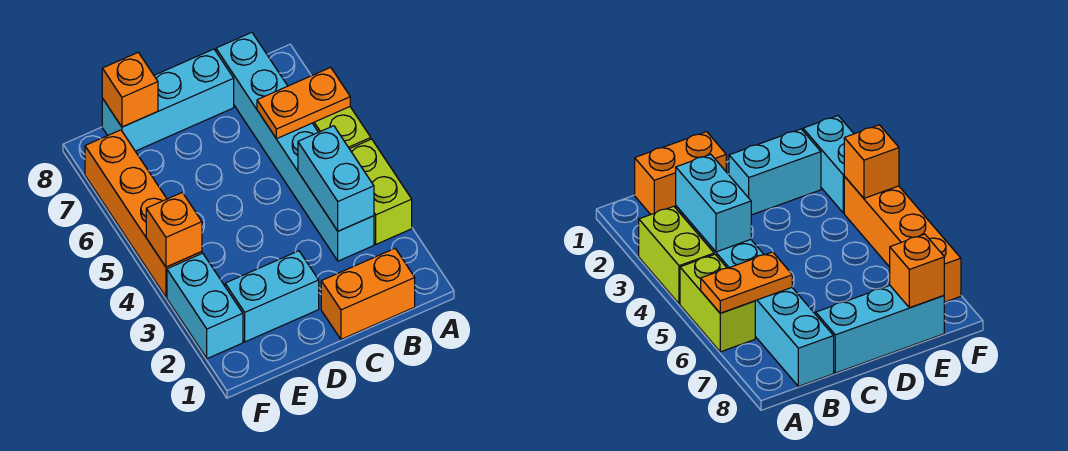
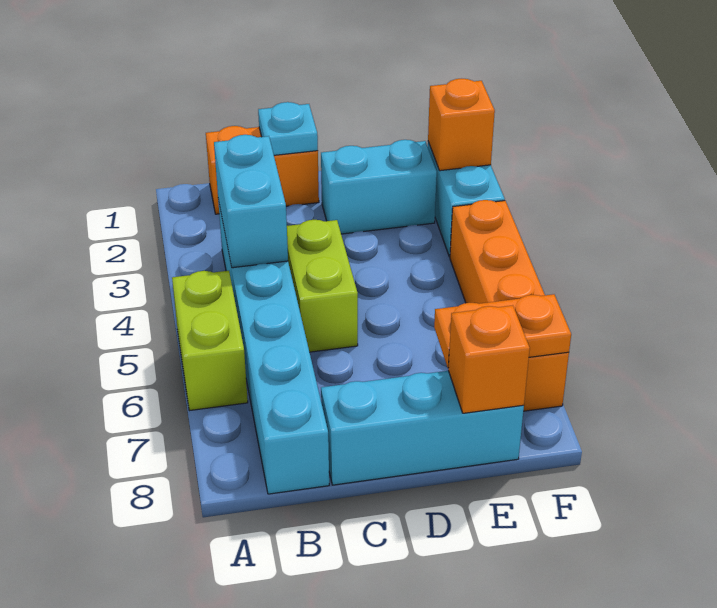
lime 1x2 brick [350,139,412,244] -> lime 1x2 brick moved to [287,220,358,352]
orange 1x2 plate [257,67,350,139] -> orange 1x2 plate moved to [434,294,571,368]
none -> cyan 1x1 plate [258,102,318,155]
orange 1x1 brick [146,193,202,267] -> orange 1x1 brick moved to [428,79,495,171]

